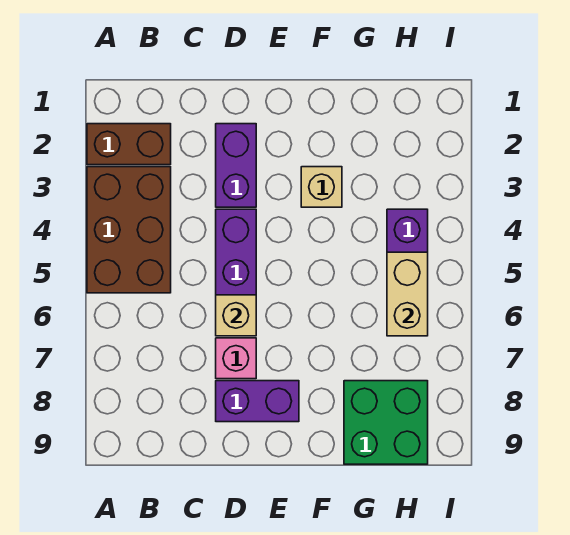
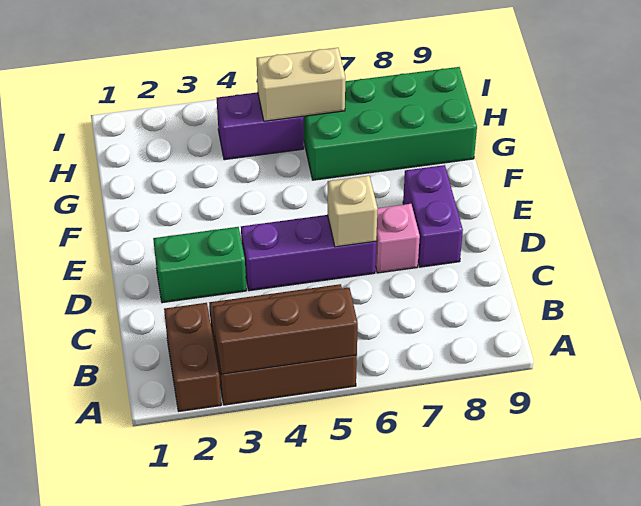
none -> brown 1x3 brick [213,288,358,374]
purple 1x2 brick [216,124,256,207] -> green 1x2 brick [153,227,246,303]
tan 1x1 brick [301,167,342,207] -> none
green 2x2 brick [344,381,428,464] -> green 2x4 brick [303,67,477,180]

